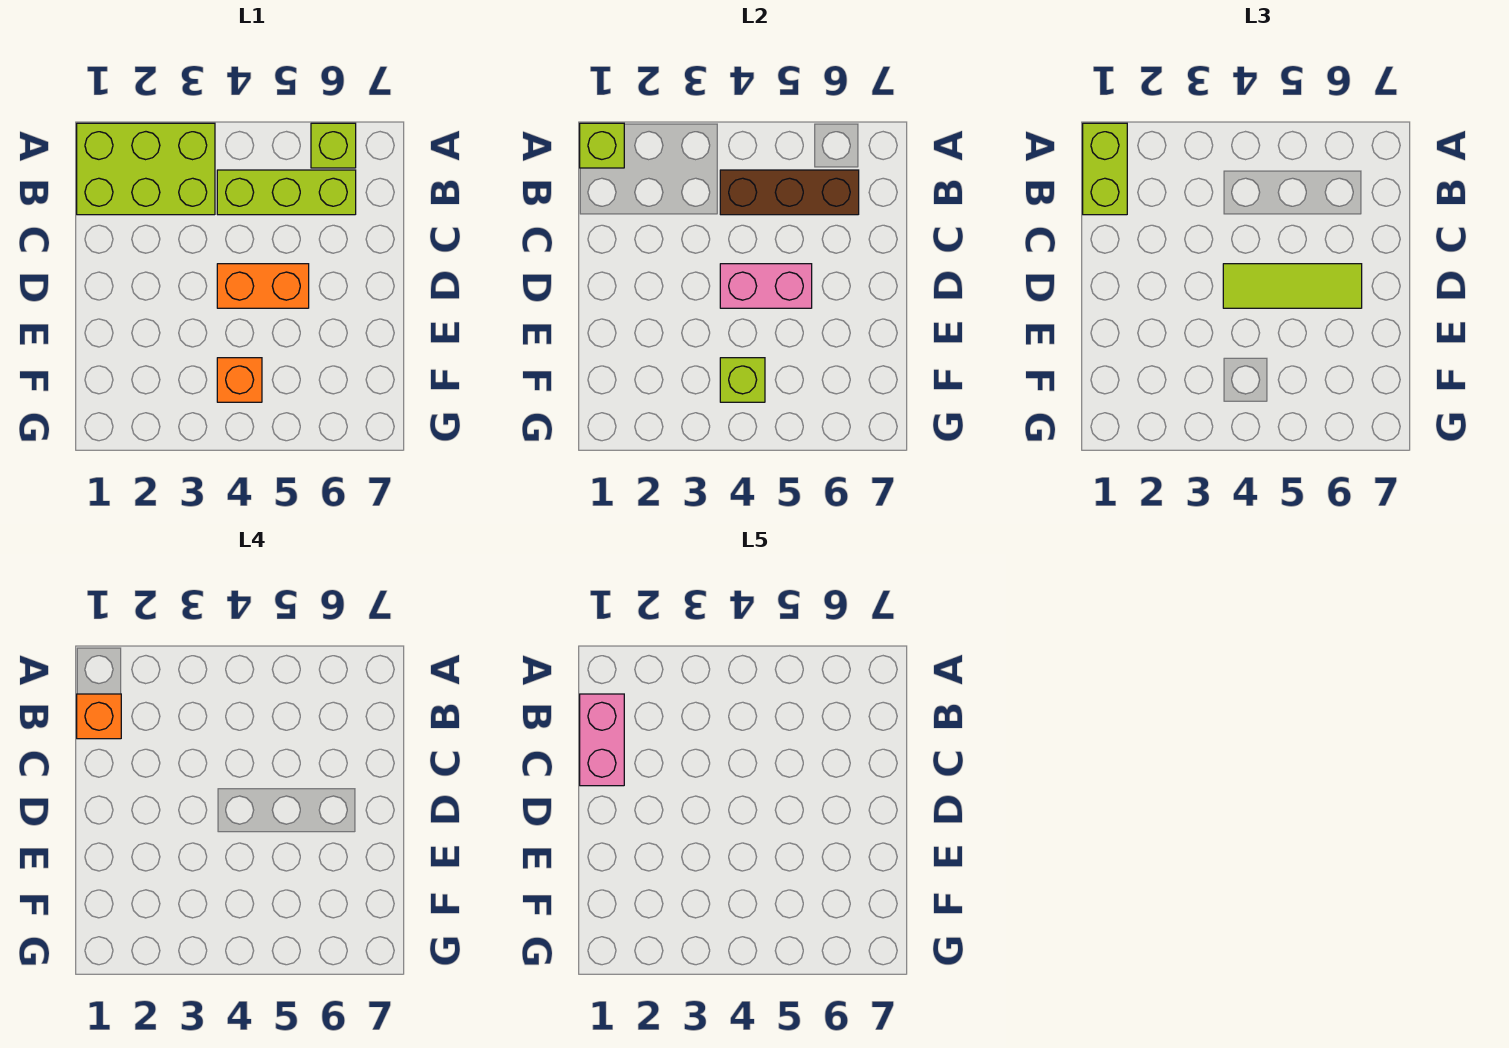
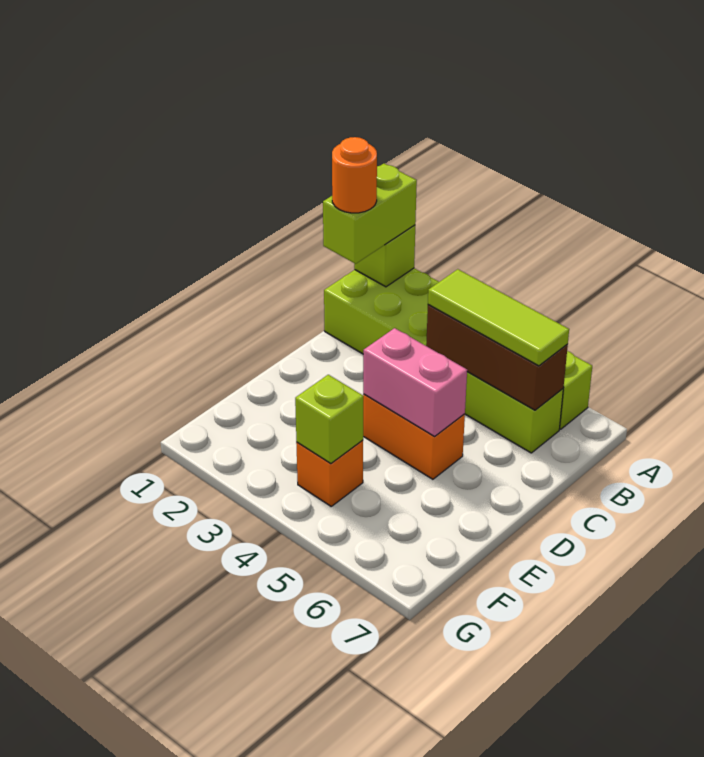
orange 1x1 brick [77,694,121,739] -> orange 1x1 round brick [332,137,377,213]
pink 1x2 brick [580,694,624,786] -> none
lime 1x3 tile [1223,264,1362,308] -> lime 1x3 tile moved to [428,269,569,366]

